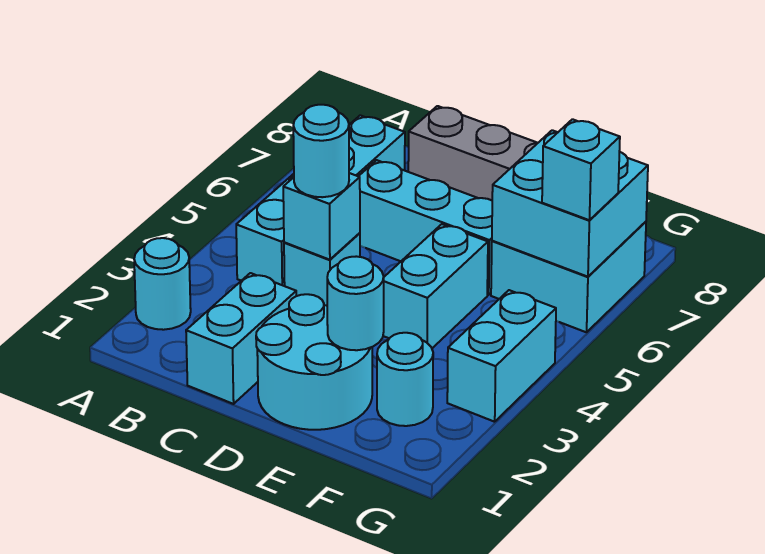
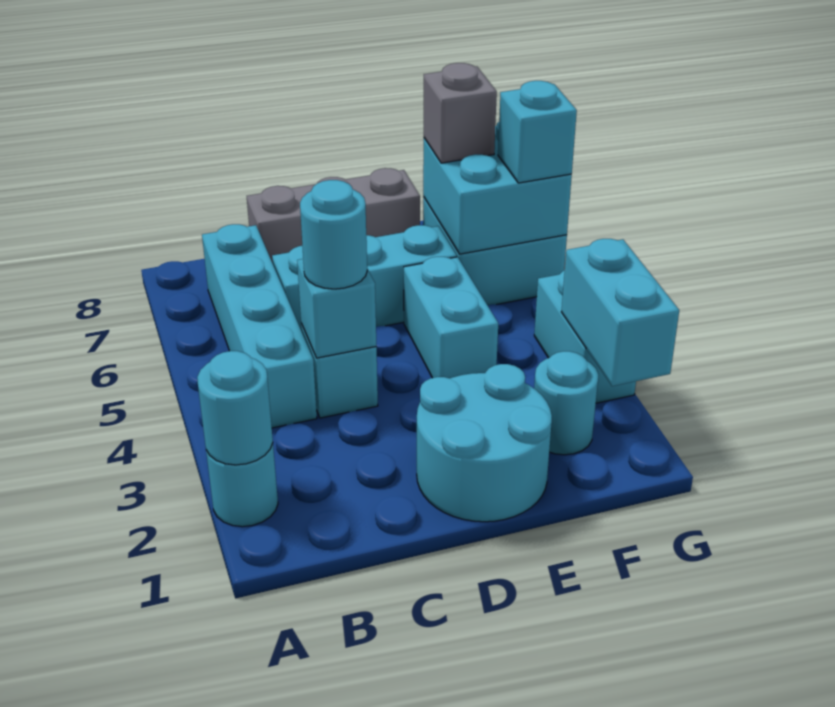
cyan 1x2 brick [186,273,296,404] -> cyan 1x2 brick moved to [561,239,679,386]
cyan 1x1 round brick [327,256,384,350] -> cyan 1x1 round brick moved to [197,351,273,465]
none -> grey 1x1 brick [424,63,497,163]

